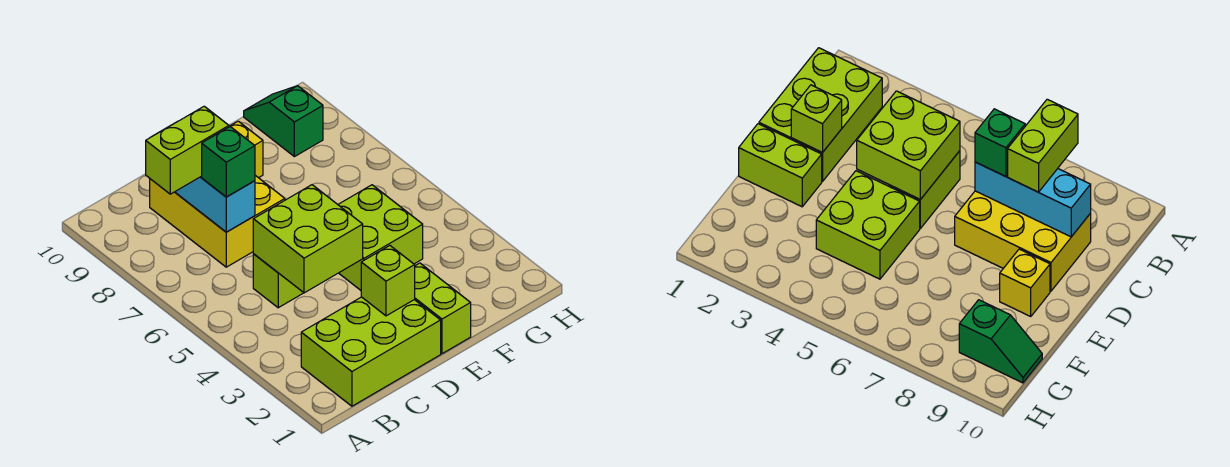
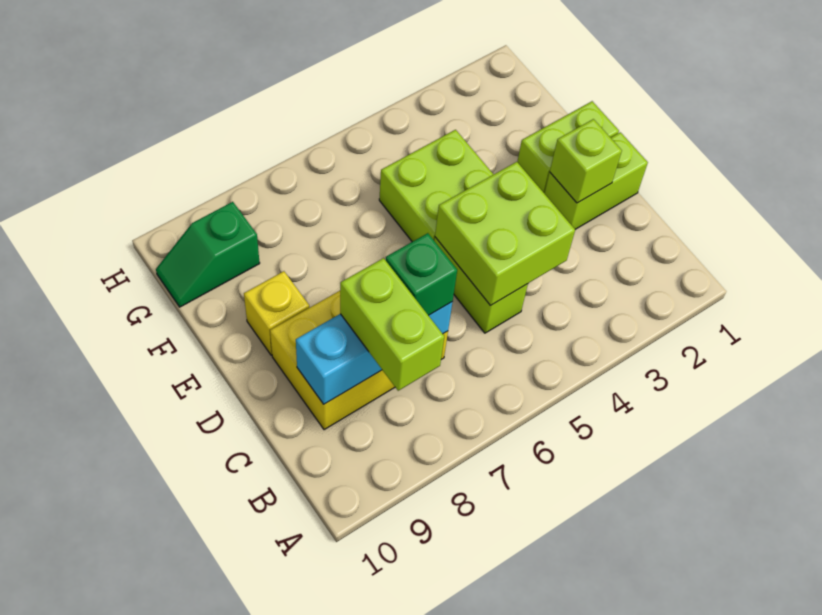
lime 2x3 brick [301,297,441,406] -> lime 1x2 brick [545,132,648,229]

